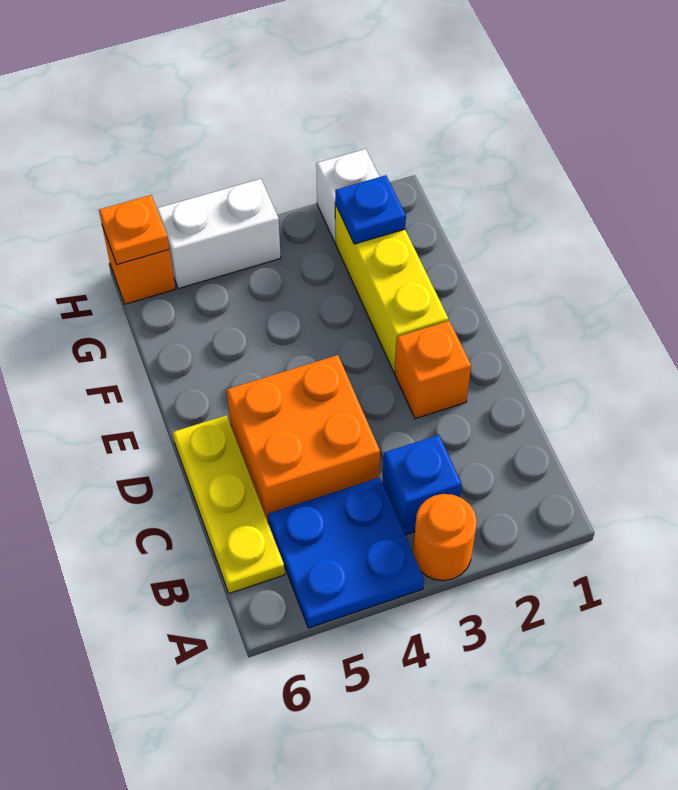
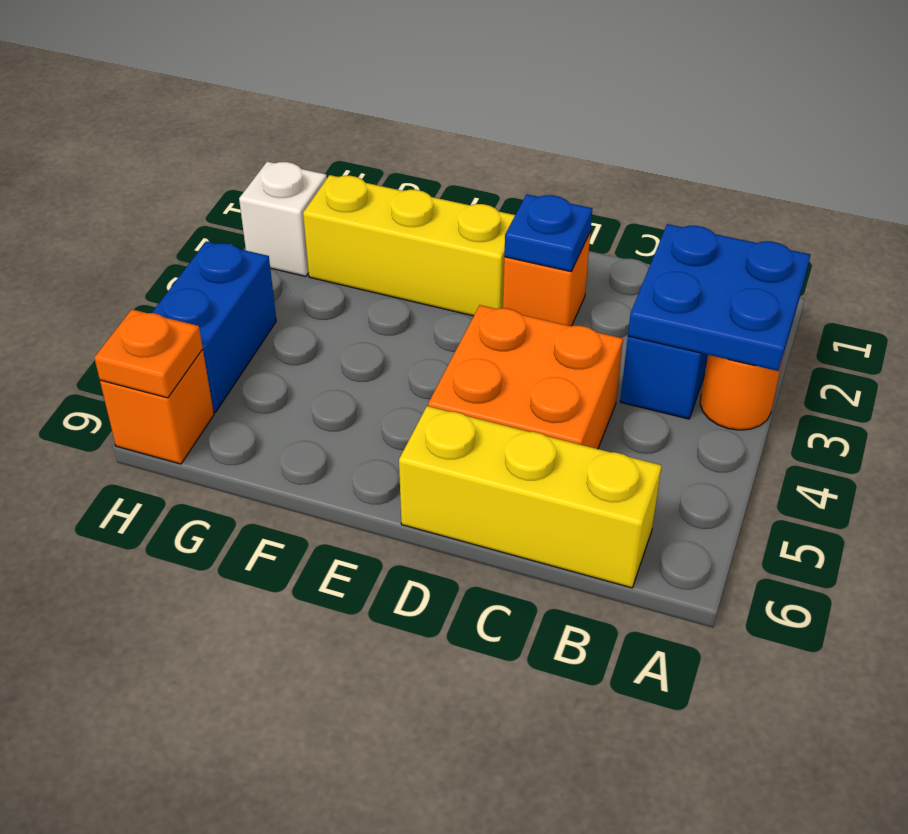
blue 2x2 plate [268,477,424,628] -> blue 2x2 plate moved to [628,224,810,371]
yellow 1x3 plate [173,415,285,593] -> yellow 1x3 brick [399,406,662,588]
blue 1x1 plate [335,175,406,244] -> blue 1x1 plate moved to [504,194,592,272]
white 1x2 brick [157,179,281,289] -> blue 1x2 brick [152,241,276,412]

